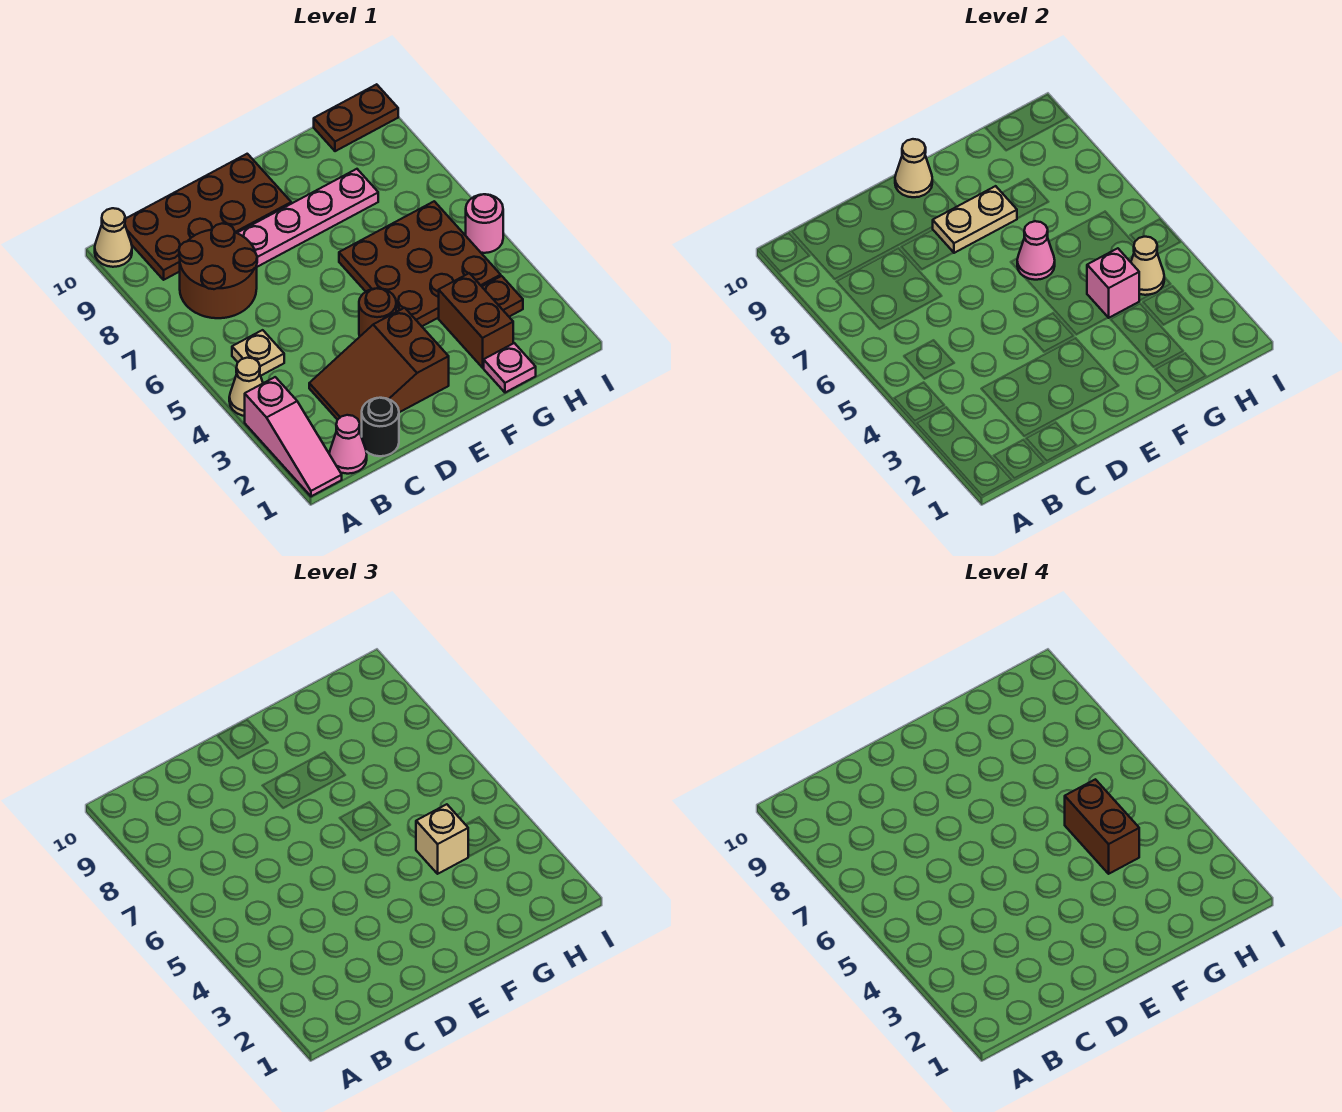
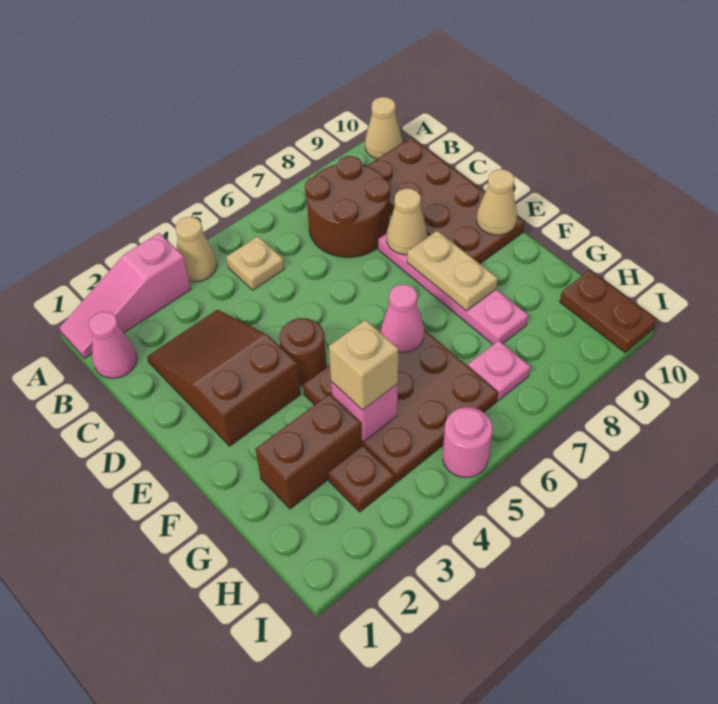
black 1x1 round brick [362,398,399,456] -> none
pink 1x1 plate [484,343,536,393] -> pink 1x1 plate moved to [468,340,530,401]
brown 1x2 brick [1065,779,1139,874] -> none
tan 1x1 cone [1131,237,1164,295] -> tan 1x1 cone moved to [387,189,427,255]

